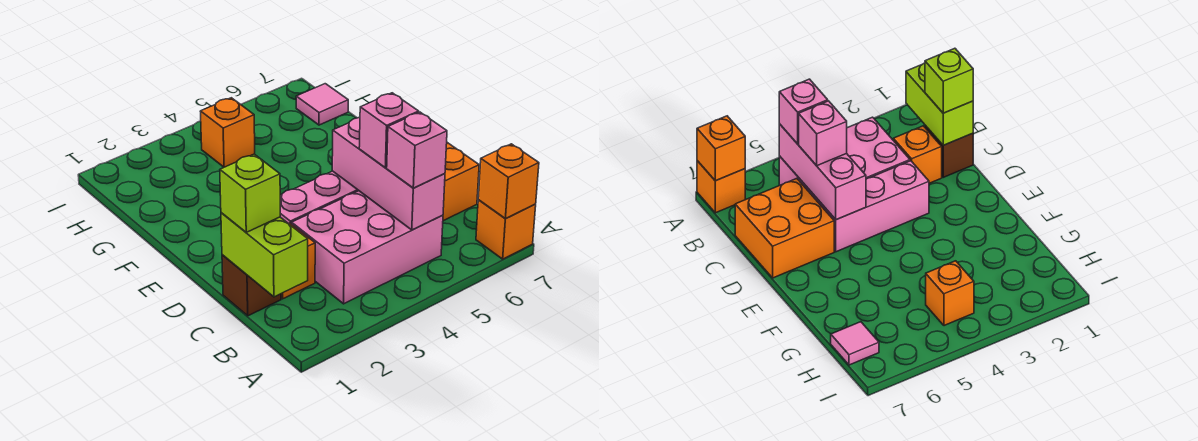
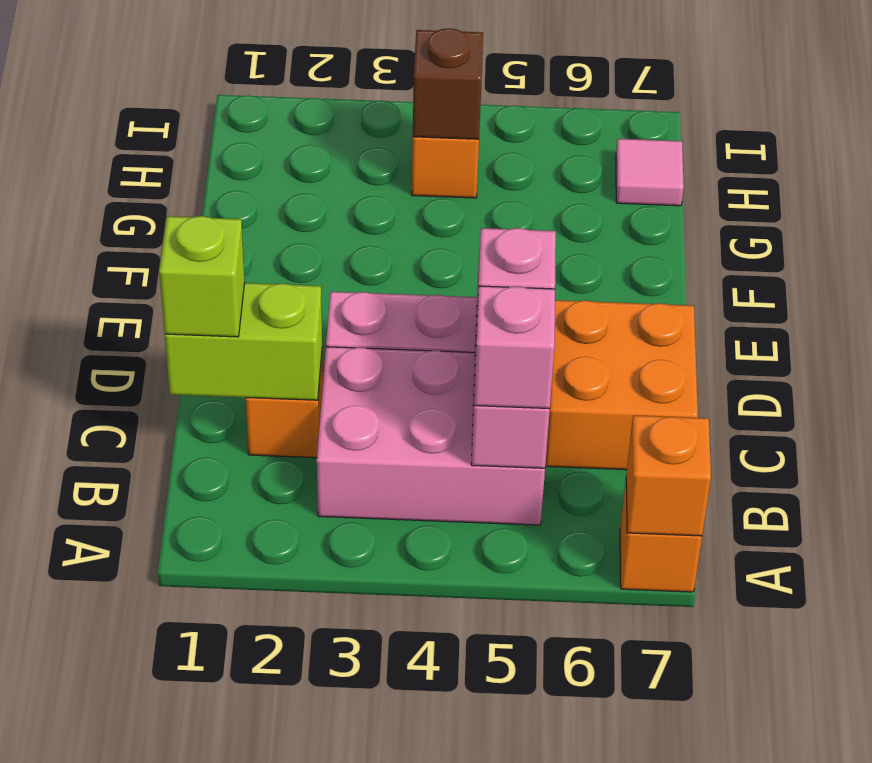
lime 1x2 brick [221,213,308,297] -> lime 1x2 brick turned to [165,283,322,400]
brown 1x1 brick [222,255,281,316] -> brown 1x1 brick moved to [413,28,483,139]

